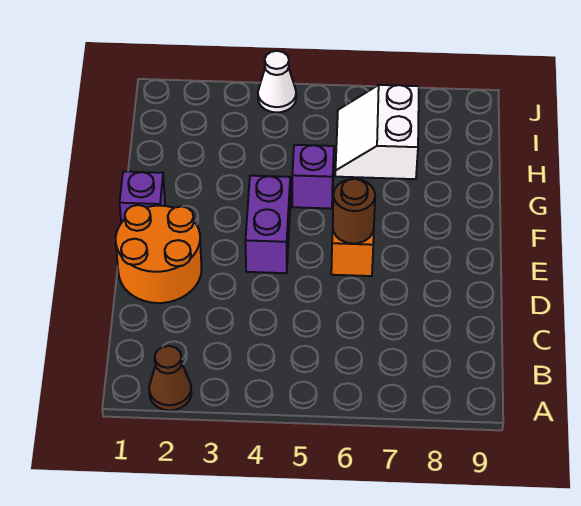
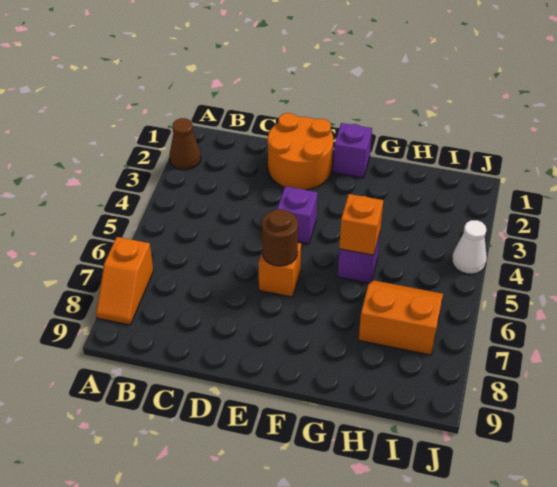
none -> orange 1x2 slope [96,237,153,325]
purple 1x2 brick [245,176,290,273] -> purple 1x1 brick [277,186,317,244]
none -> orange 1x1 brick [339,194,383,255]
white 2x2 slope [335,85,419,179] -> orange 2x2 slope [359,280,443,355]

